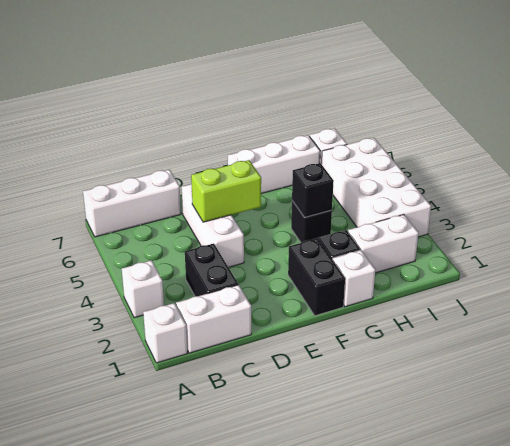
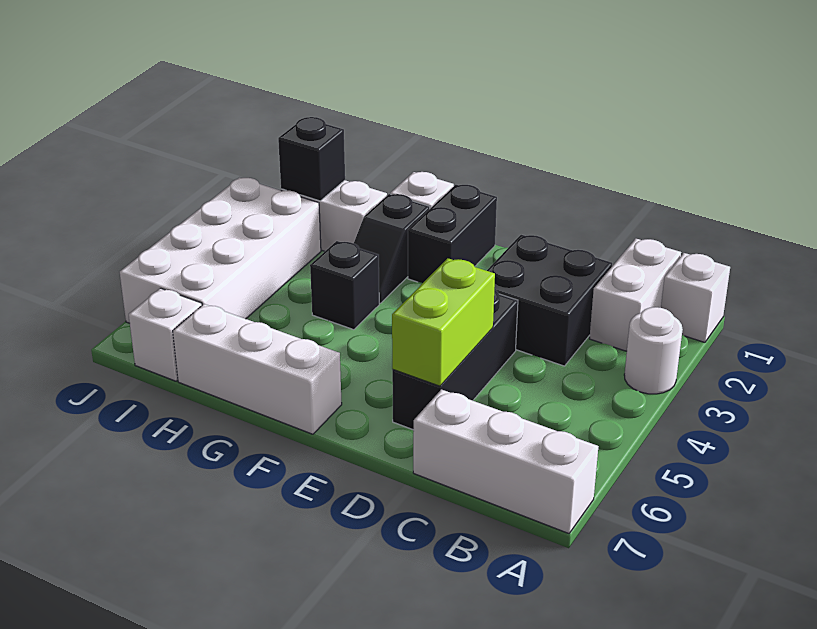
white 1x1 brick [122,260,164,318] -> white 1x1 round brick [624,307,683,394]
white 1x2 brick [176,285,251,353] -> white 1x2 brick turned to [589,239,681,351]
black 1x2 brick [185,244,238,296] -> black 2x2 brick [487,235,612,366]
white 1x3 brick [182,184,244,267] -> black 1x3 brick [392,290,518,430]
lime 1x2 brick [191,160,261,222] -> lime 1x2 brick turned to [392,258,495,386]
black 1x1 brick [292,163,334,217] -> black 1x1 brick moved to [278,117,345,201]

